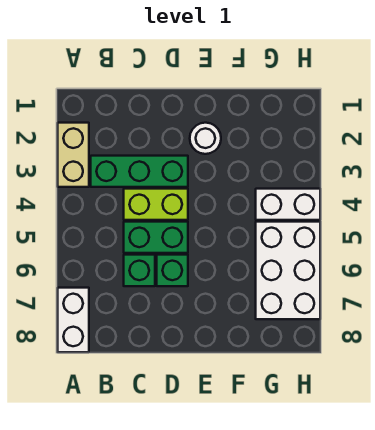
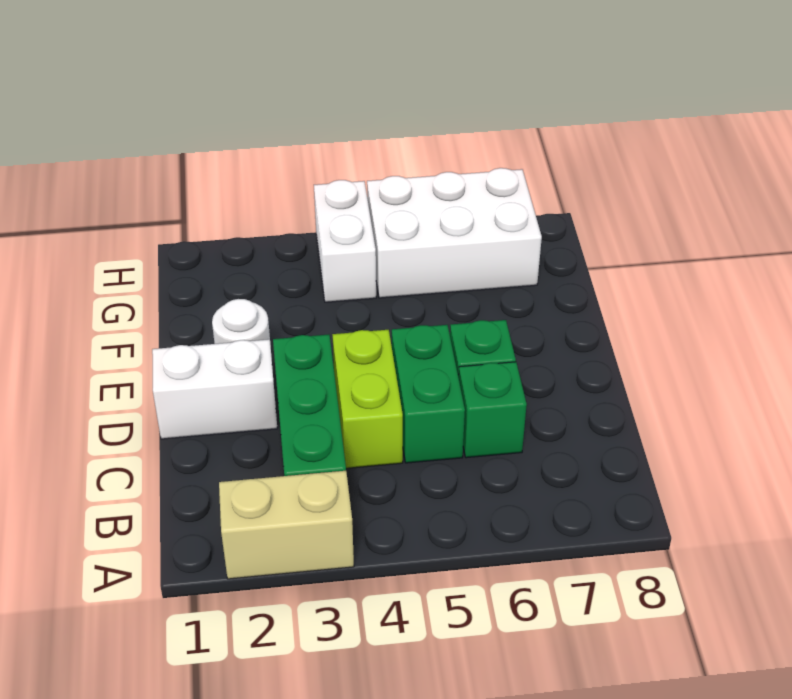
white 1x2 brick [58,288,89,352] -> white 1x2 brick moved to [152,339,277,439]

